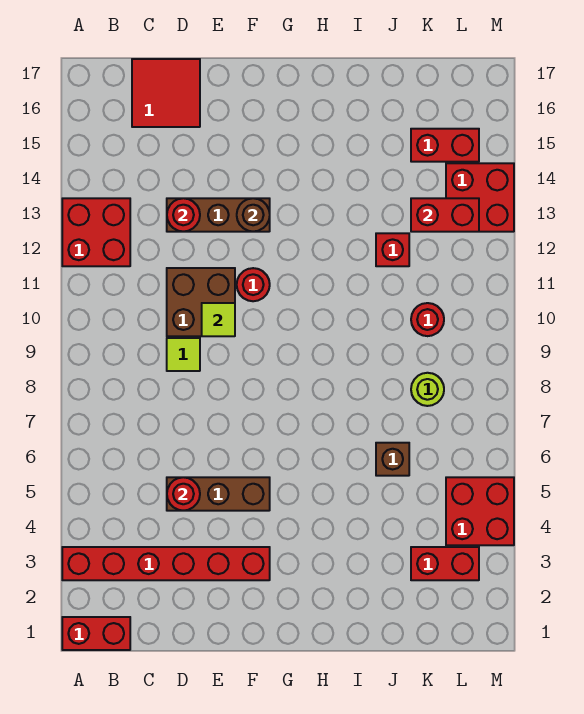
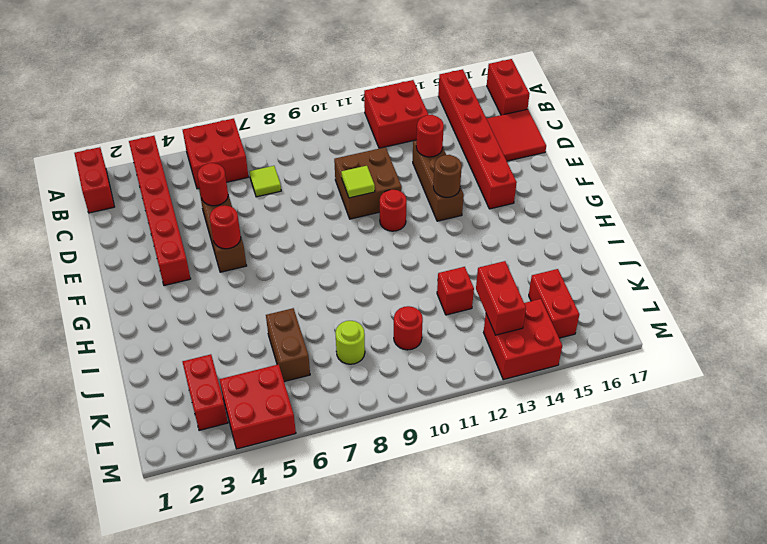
none -> red 2x2 brick [183,119,248,189]
none -> red 1x6 brick [438,69,517,209]
none -> red 1x2 brick [487,59,529,115]
lime 1x1 tile [167,338,200,371] -> lime 1x1 tile moved to [249,166,281,197]
none -> red 1x1 round brick [210,205,241,249]
brown 1x1 brick [376,443,409,476] -> brown 1x2 brick [266,308,310,382]

